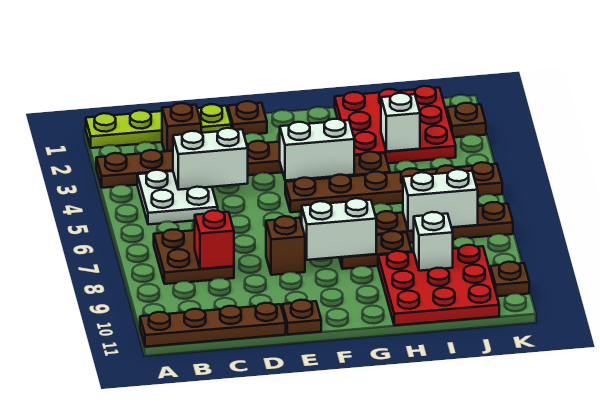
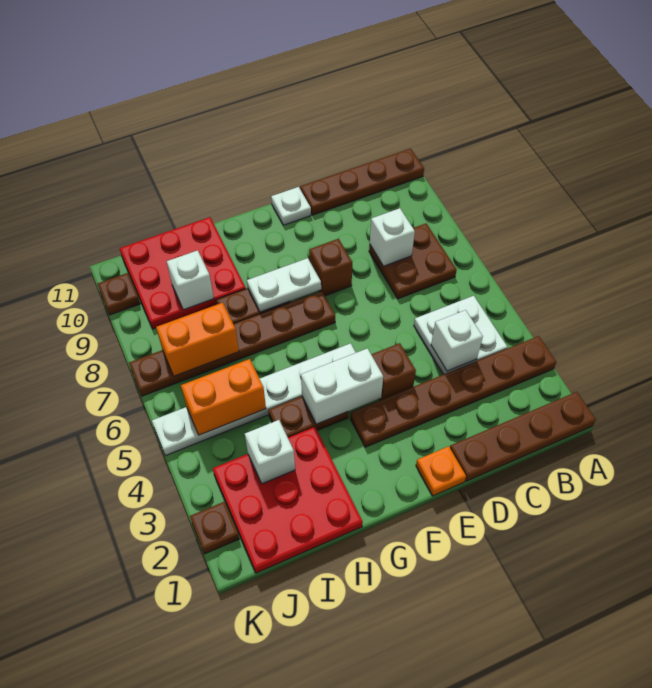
lime 1x4 plate [86,104,231,148] -> brown 1x4 plate [450,392,596,481]
brown 1x1 brick [162,103,201,152] -> brown 1x1 brick moved to [371,343,416,400]
white 1x2 brick [173,128,248,190] -> white 1x1 brick [431,310,483,371]
red 1x1 brick [195,210,234,269] -> white 1x1 brick [370,208,415,266]
brown 1x1 plate [228,101,267,135] -> orange 1x1 plate [416,446,466,496]
brown 1x1 plate [282,300,321,334] -> white 1x1 plate [271,187,311,225]
brown 1x6 plate [285,162,502,212] -> white 1x6 plate [152,343,356,456]
white 1x2 brick [302,198,376,260] -> white 1x2 plate [247,258,321,312]
none -> orange 1x2 brick [181,359,266,435]
white 1x2 brick [403,169,478,231] -> orange 1x2 brick [156,303,239,376]

